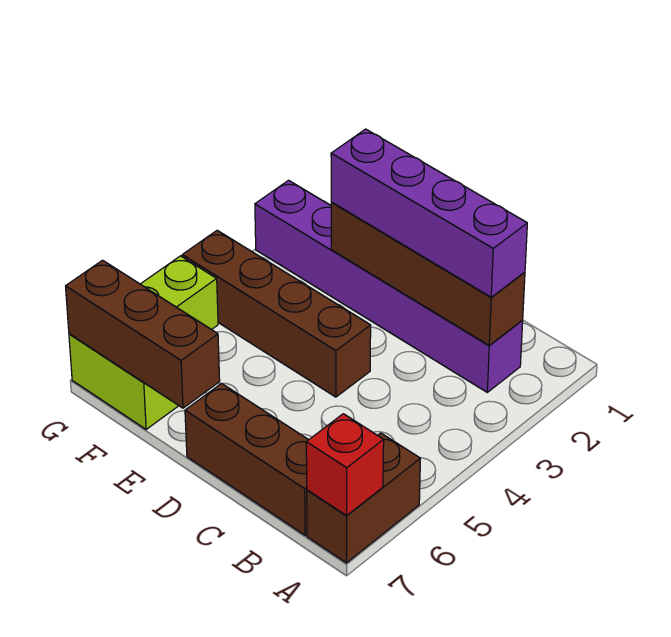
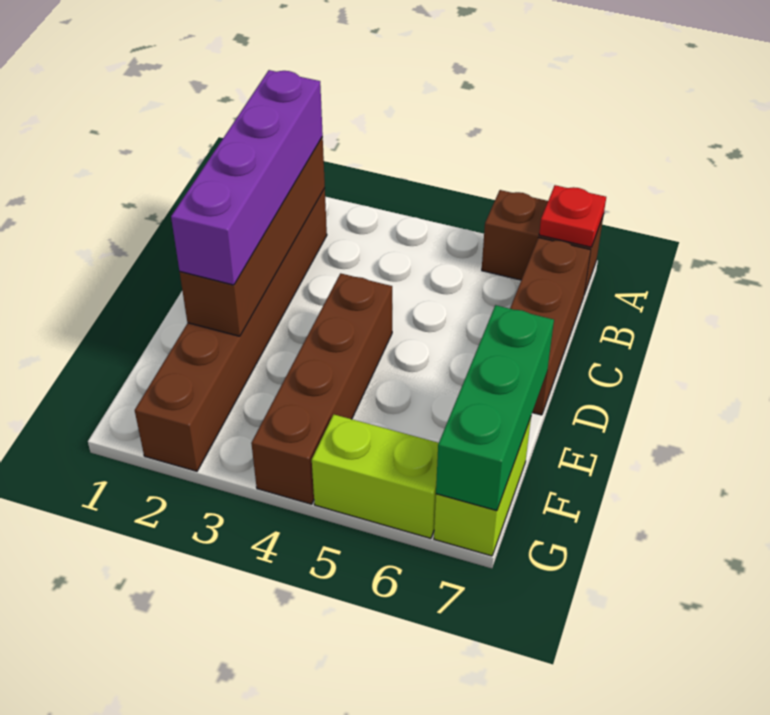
red 1x1 brick [306,414,384,516] -> red 1x1 plate [539,185,606,247]
purple 1x6 brick [255,180,523,392] -> brown 1x6 brick [135,188,327,471]
brown 1x3 brick [66,260,220,408] -> green 1x3 brick [436,305,554,511]

